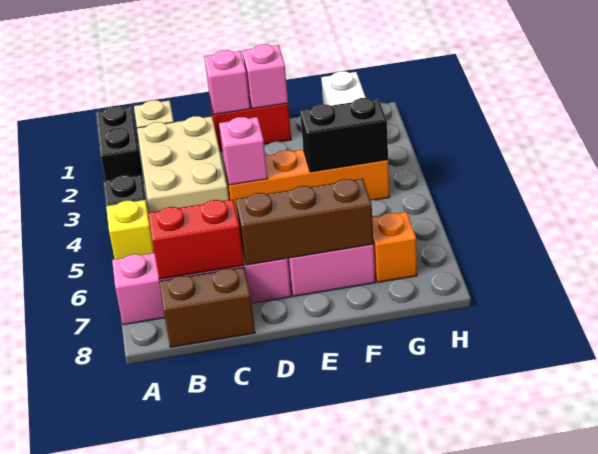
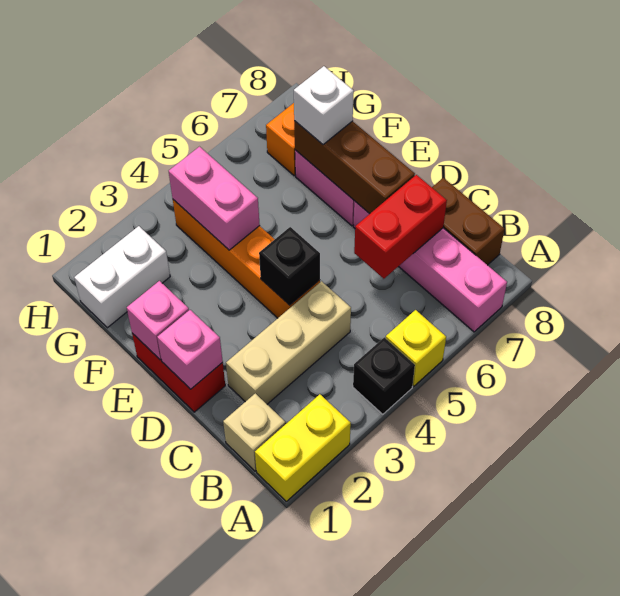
black 1x2 brick [96,106,144,185] -> yellow 1x2 brick [255,394,351,501]
tan 2x3 brick [137,116,229,212] -> tan 1x3 brick [226,281,351,404]
red 1x2 brick [148,199,244,279] -> red 1x2 brick turned to [354,175,447,279]
pink 1x1 brick [219,117,268,185] -> black 1x1 brick [259,227,320,305]
black 1x2 brick [300,98,388,172] -> pink 1x2 brick [169,147,260,250]
none -> white 1x1 brick [294,66,354,145]

